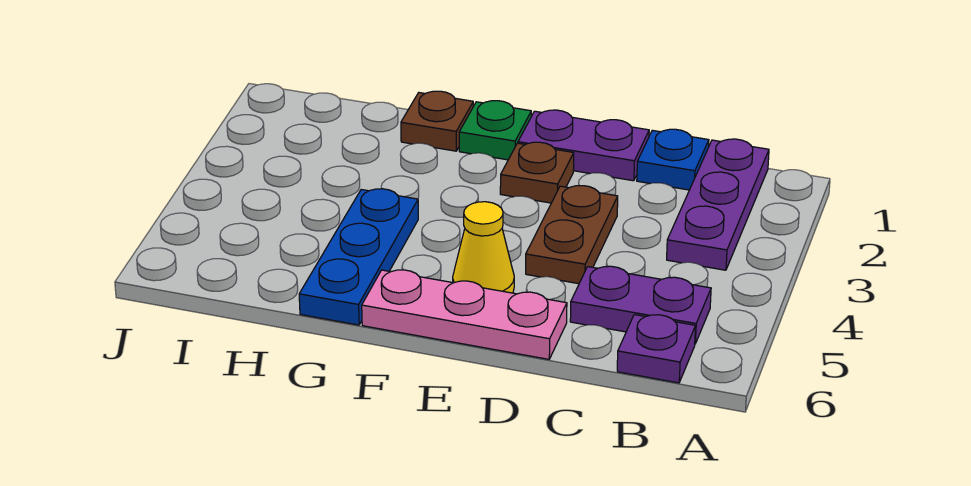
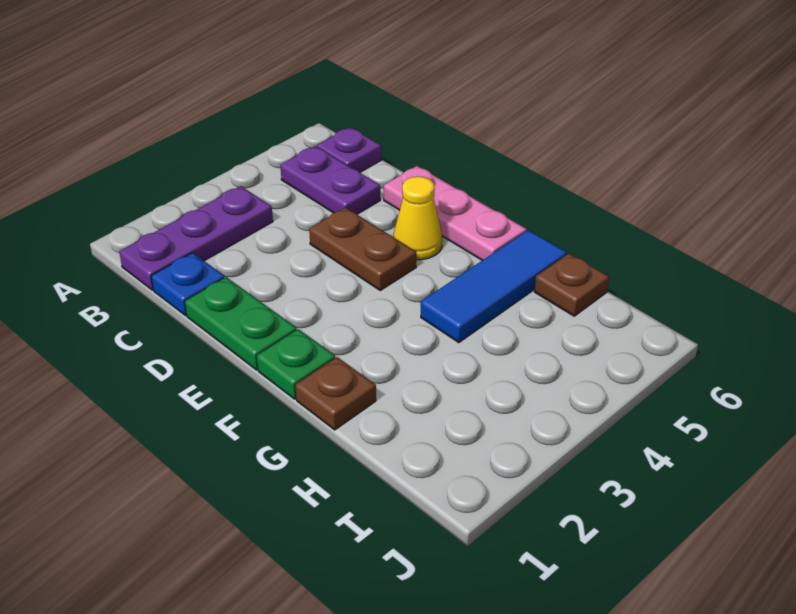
purple 1x2 plate [518,110,649,181] -> green 1x2 plate [185,277,297,370]
brown 1x2 plate [526,186,618,284] -> brown 1x2 plate turned to [309,207,416,290]
brown 1x1 plate [500,142,574,203] -> brown 1x1 plate moved to [534,253,609,316]
blue 1x3 plate [299,189,418,325] -> blue 1x3 tile [421,230,567,343]

